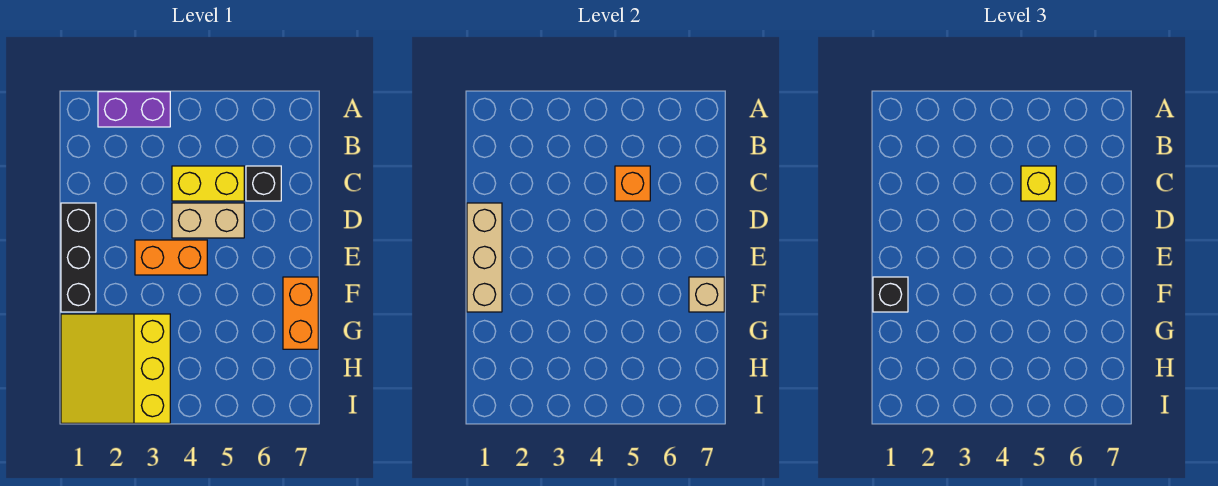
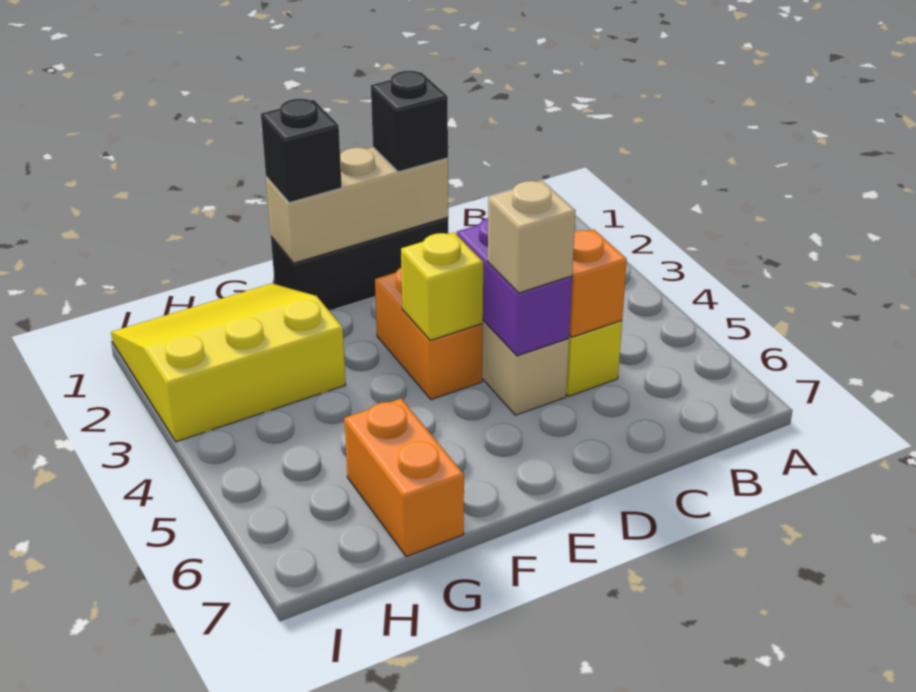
purple 1x2 brick [98,92,170,127] -> purple 1x2 brick moved to [457,218,572,356]
yellow 1x1 brick [1021,166,1056,201] -> yellow 1x1 brick moved to [401,232,483,341]
black 1x1 brick [246,166,281,201] -> black 1x1 brick moved to [371,71,448,172]
orange 1x2 brick [283,277,318,349] -> orange 1x2 brick turned to [344,399,464,557]
tan 1x1 brick [689,277,724,312] -> tan 1x1 brick moved to [488,181,576,293]

